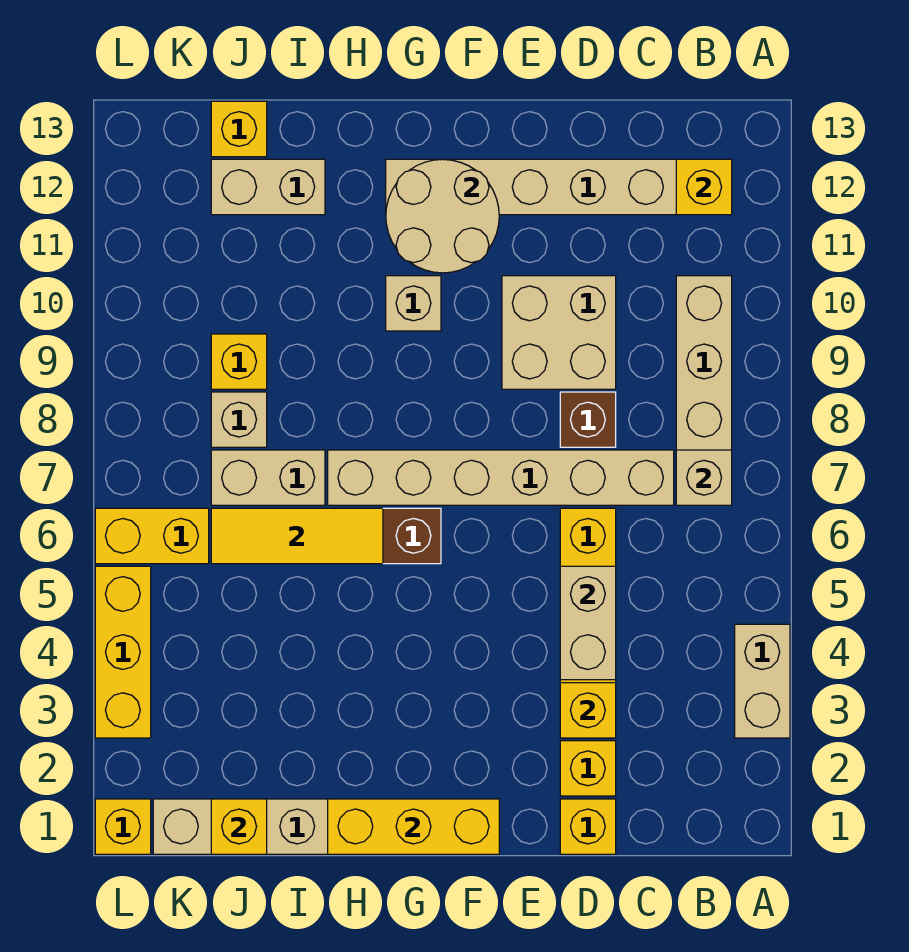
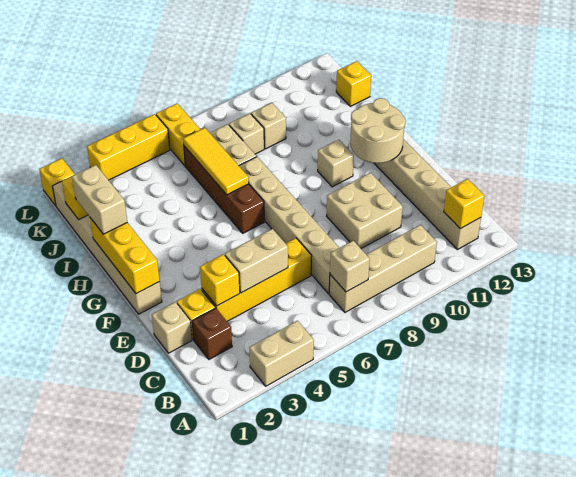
yellow 1x1 brick [560,799,616,854] -> tan 1x1 brick [152,302,192,353]
brown 1x1 brick [560,392,616,447] -> brown 1x1 brick moved to [192,308,232,359]
tan 1x2 brick [211,159,325,215] -> tan 1x2 brick moved to [72,165,127,234]
yellow 1x1 brick [211,334,267,389] -> tan 1x1 brick [251,103,286,149]

